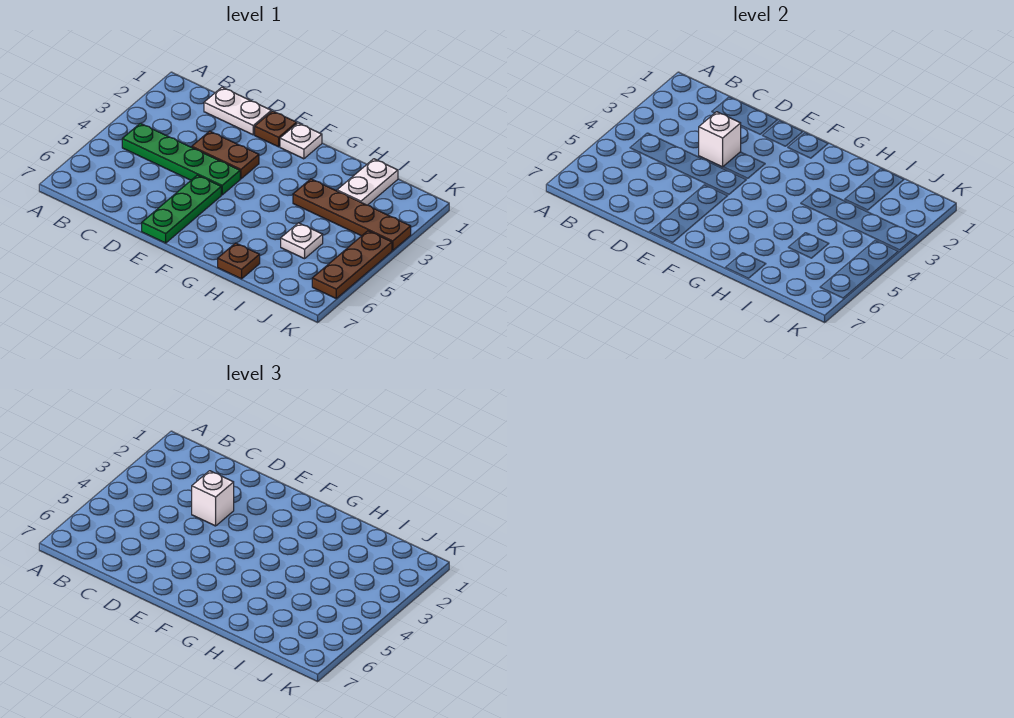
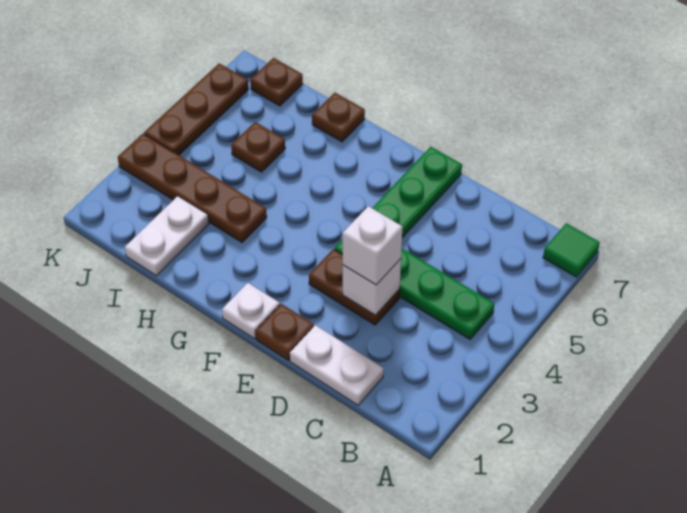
none -> green 1x1 tile [543,223,600,277]
white 1x1 plate [281,223,323,259] -> brown 1x1 plate [231,122,285,172]
none -> brown 1x1 plate [250,58,303,106]

